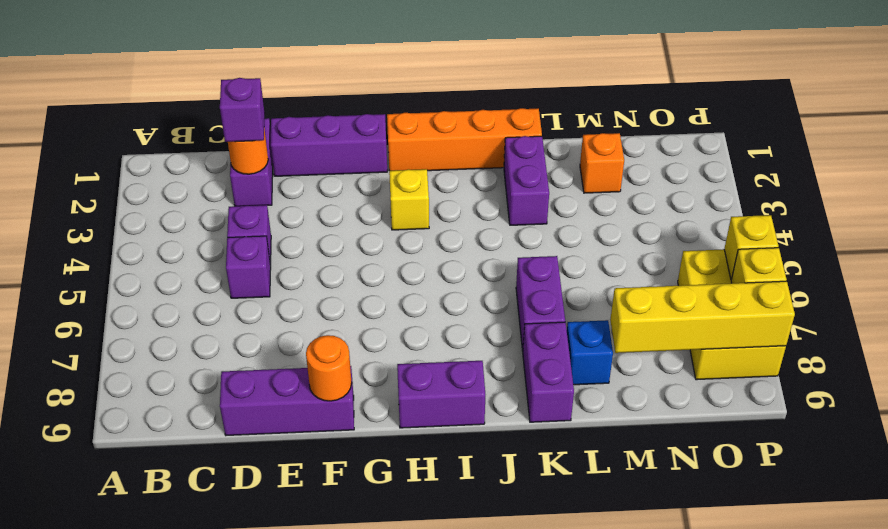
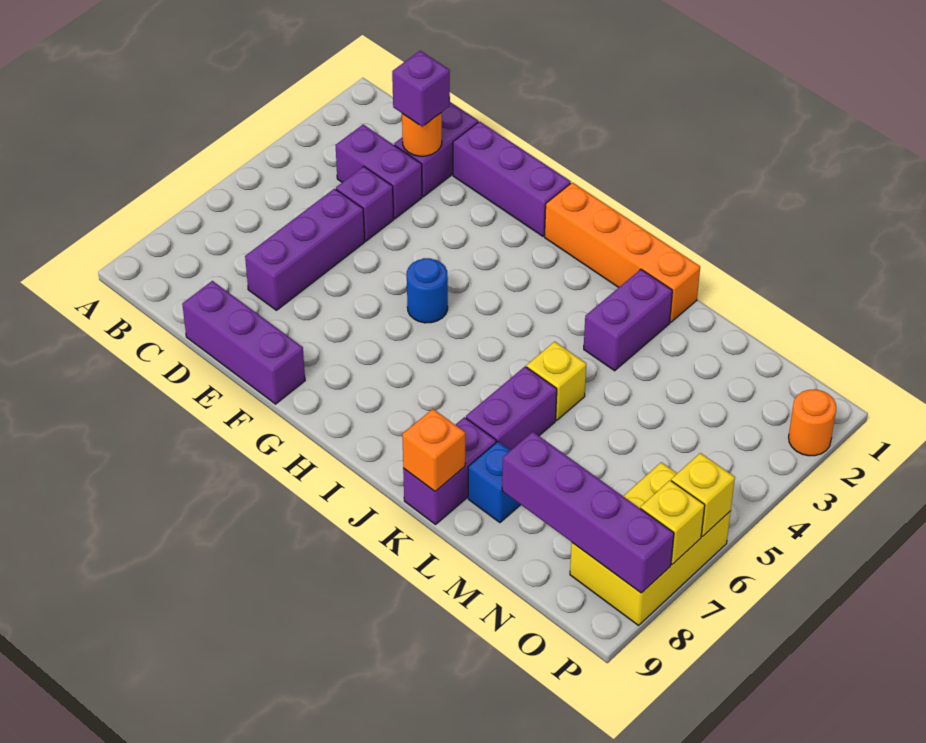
purple 1x1 brick [226,236,271,298] -> purple 1x3 brick [245,189,365,310]
orange 1x1 round brick [306,335,352,401] -> orange 1x1 round brick moved to [789,390,836,456]
none -> blue 1x1 round brick [407,258,448,323]
yellow 1x1 brick [389,169,429,230] -> yellow 1x1 brick moved to [526,342,586,420]
purple 1x2 brick [397,361,485,428] -> purple 1x2 brick moved to [336,125,422,219]
orange 1x1 brick [580,133,624,193] -> orange 1x1 brick moved to [402,409,465,491]
yellow 1x4 brick [610,281,795,353] -> purple 1x4 brick [502,432,674,593]

